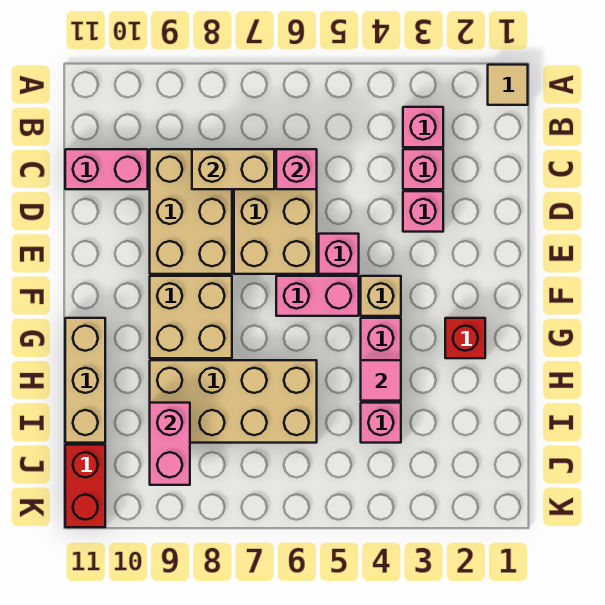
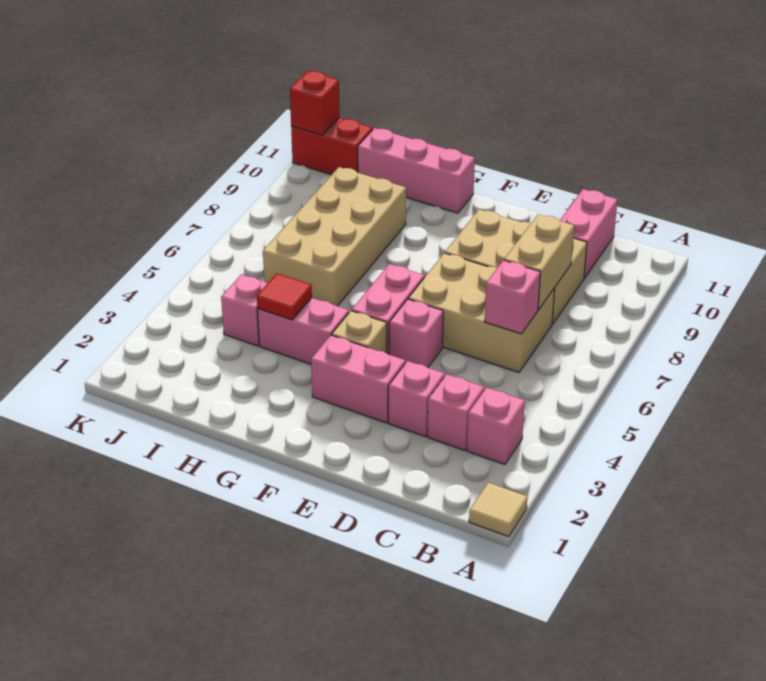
tan 2x2 brick [150,276,232,358] -> none
red 1x1 brick [445,318,485,358] -> red 1x1 brick moved to [290,71,340,135]
tan 1x3 brick [65,318,105,443] -> pink 1x3 brick [358,128,475,213]
pink 1x1 tile [361,360,401,401] -> red 1x1 tile [257,273,312,320]
pink 1x2 brick [150,403,190,485] -> pink 1x2 brick moved to [311,335,405,423]

